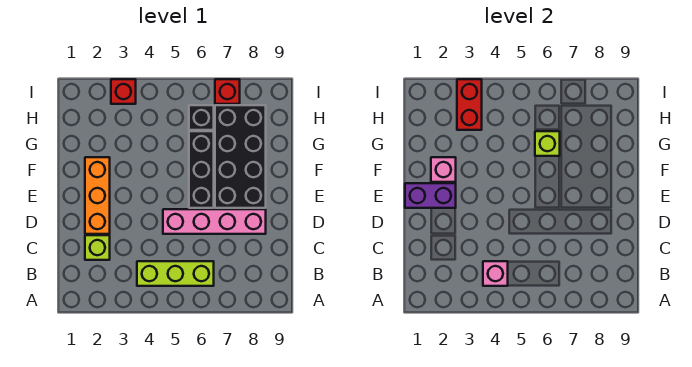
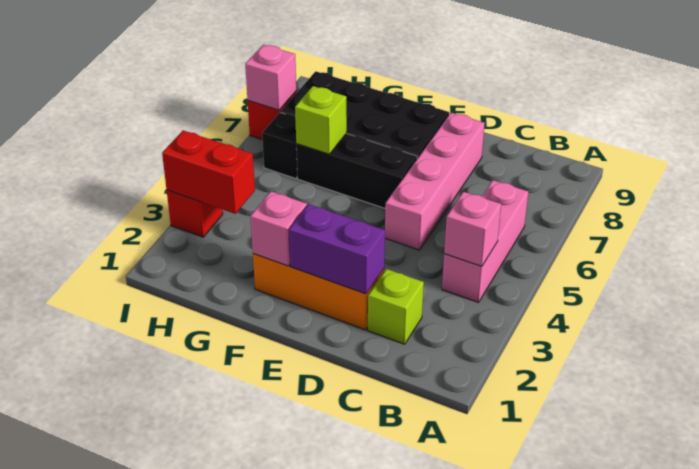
lime 1x3 brick [137,261,214,286] -> pink 1x3 brick [442,180,528,302]
purple 1x2 brick [405,183,456,208] -> purple 1x2 brick turned to [289,204,385,294]
none -> pink 1x1 brick [245,45,296,110]

